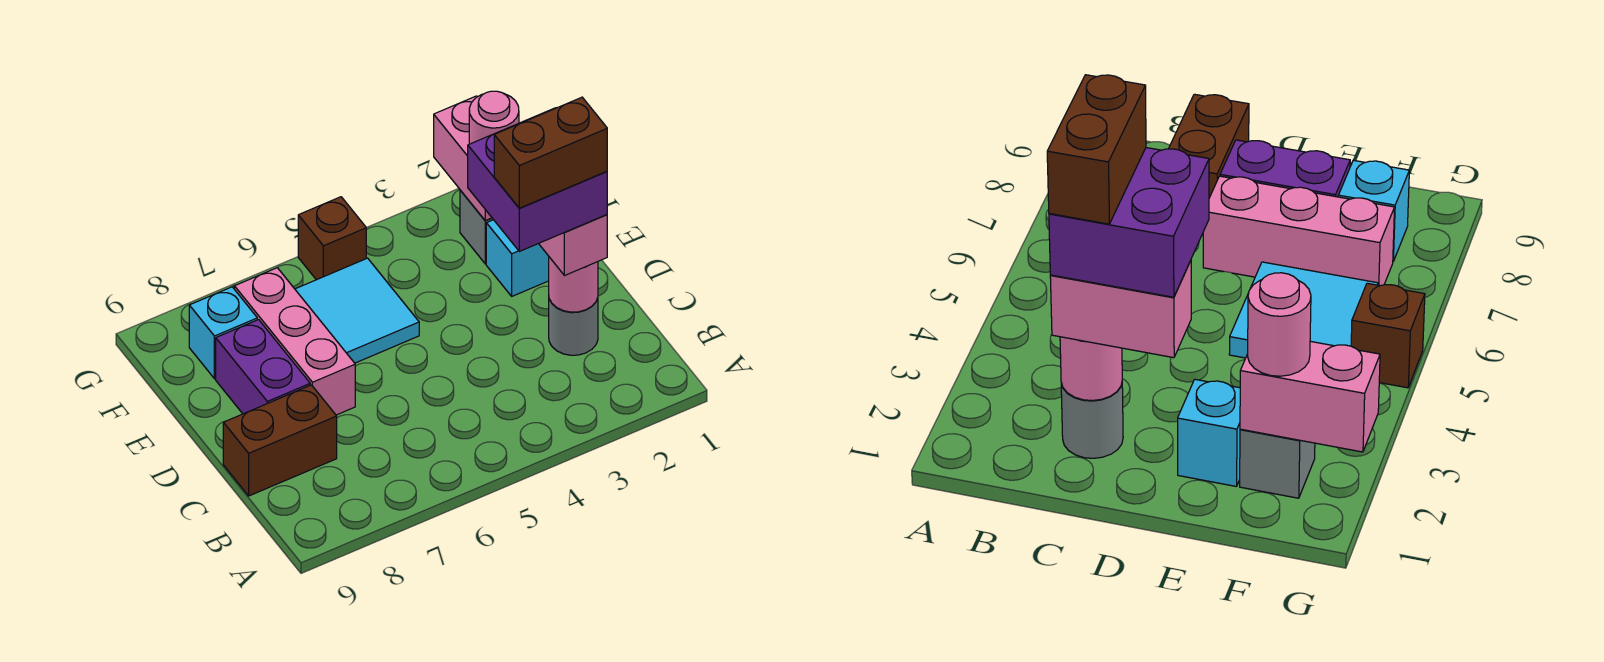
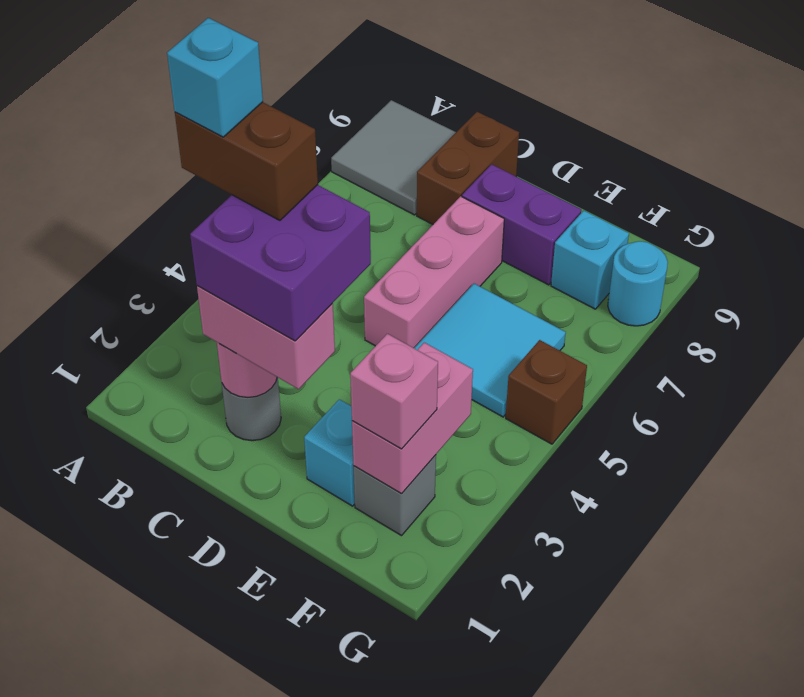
none -> grey 2x2 tile [331,100,456,215]
none -> cyan 1x1 brick [167,18,263,137]
brown 1x2 brick [494,97,607,208] -> brown 1x2 brick turned to [175,102,318,220]
pink 1x3 brick [234,268,355,415] -> pink 1x3 brick turned to [364,196,504,348]
pink 1x2 brick [434,96,492,221] -> pink 1x2 brick turned to [352,343,473,494]
pink 1x1 round brick [469,91,519,144] -> pink 1x1 brick [350,334,438,449]
none -> cyan 1x1 round brick [608,241,668,326]

